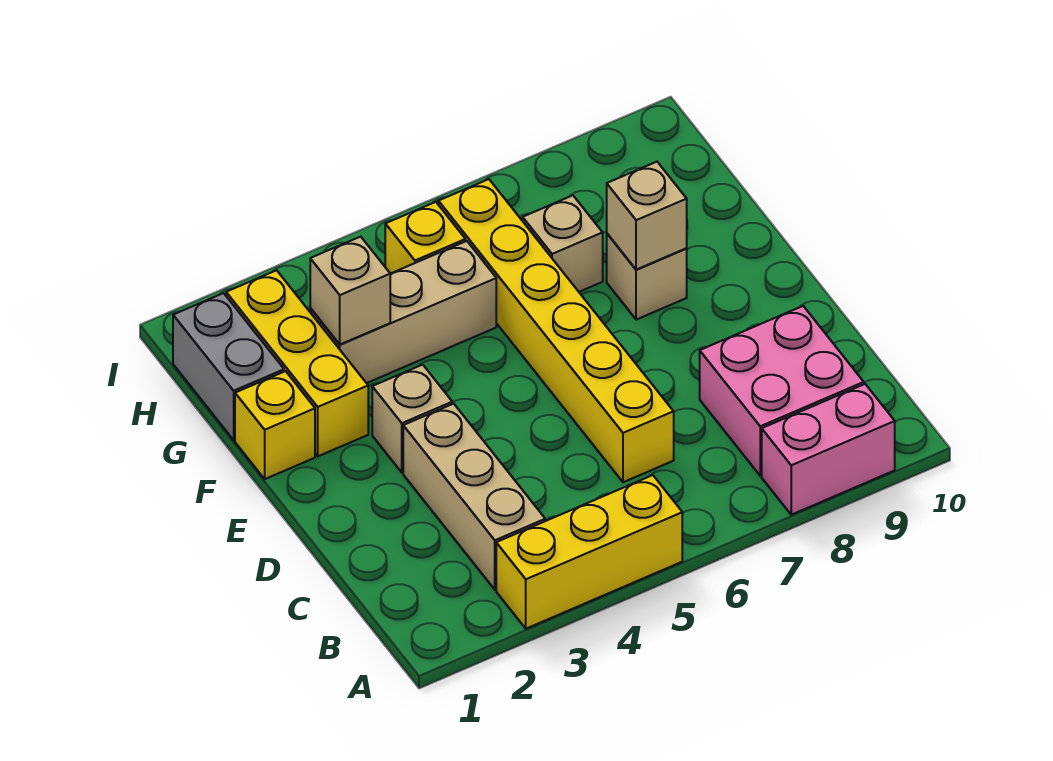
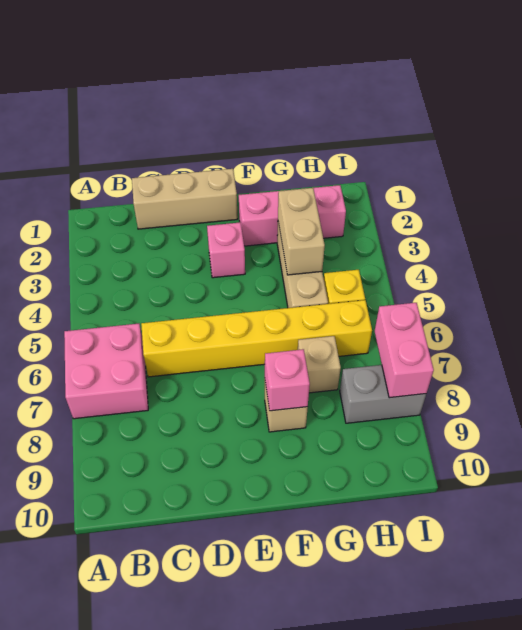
yellow 1x3 brick [496,475,682,629] -> none
pink 1x2 brick [762,384,895,515] -> pink 1x2 brick moved to [375,303,434,398]
tan 1x3 brick [403,404,545,590] -> tan 1x3 brick moved to [132,169,238,229]
pink 2x2 brick [700,306,864,476] -> pink 2x2 brick moved to [64,324,148,419]
tan 1x1 brick [372,365,452,473] -> pink 1x1 brick [207,222,245,278]
yellow 1x1 brick [235,371,315,479] -> none
yellow 1x3 brick [226,270,368,456] -> pink 1x3 brick [239,185,346,246]
tan 1x1 brick [607,162,687,270] -> pink 1x1 brick [265,349,310,411]
grey 1x2 brick [173,293,284,440] -> grey 1x2 brick moved to [340,365,426,423]
tan 1x1 brick [310,237,390,344] -> tan 1x2 brick [278,188,325,275]

